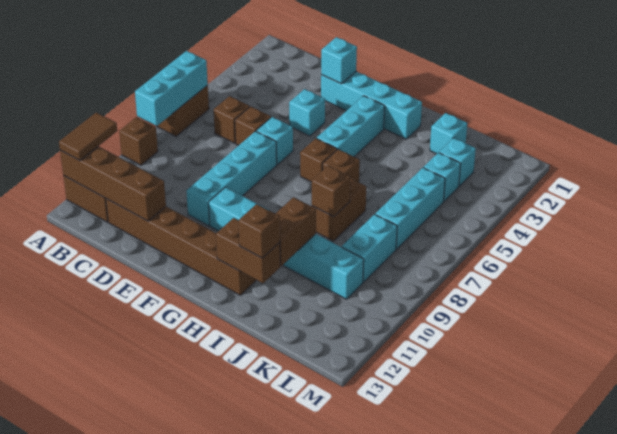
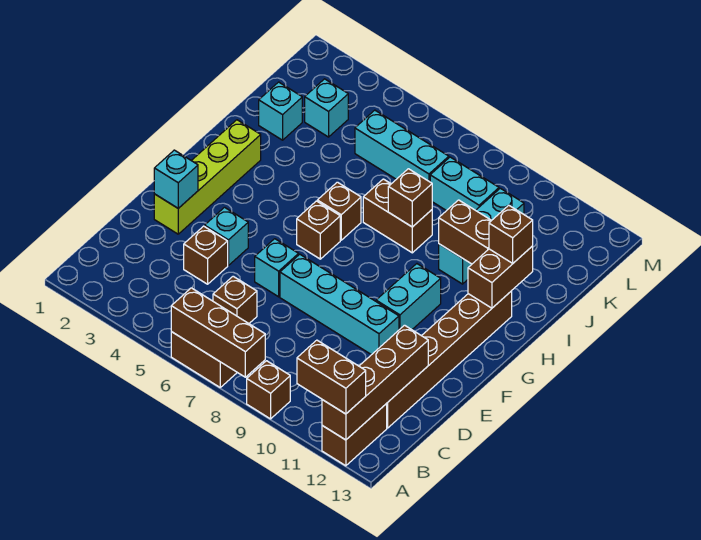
cyan 1x3 brick [135,51,208,126] -> brown 1x3 brick [171,288,265,377]
brown 1x2 tile [59,112,117,160] -> brown 1x2 brick [297,340,366,414]
brown 1x1 brick [235,106,271,145] -> brown 1x1 brick moved to [184,226,228,284]
cyan 1x4 brick [321,71,422,139] -> lime 1x4 brick [154,120,261,234]
cyan 1x3 brick [317,96,385,157] -> none
cyan 1x1 brick [424,153,461,202] -> none

